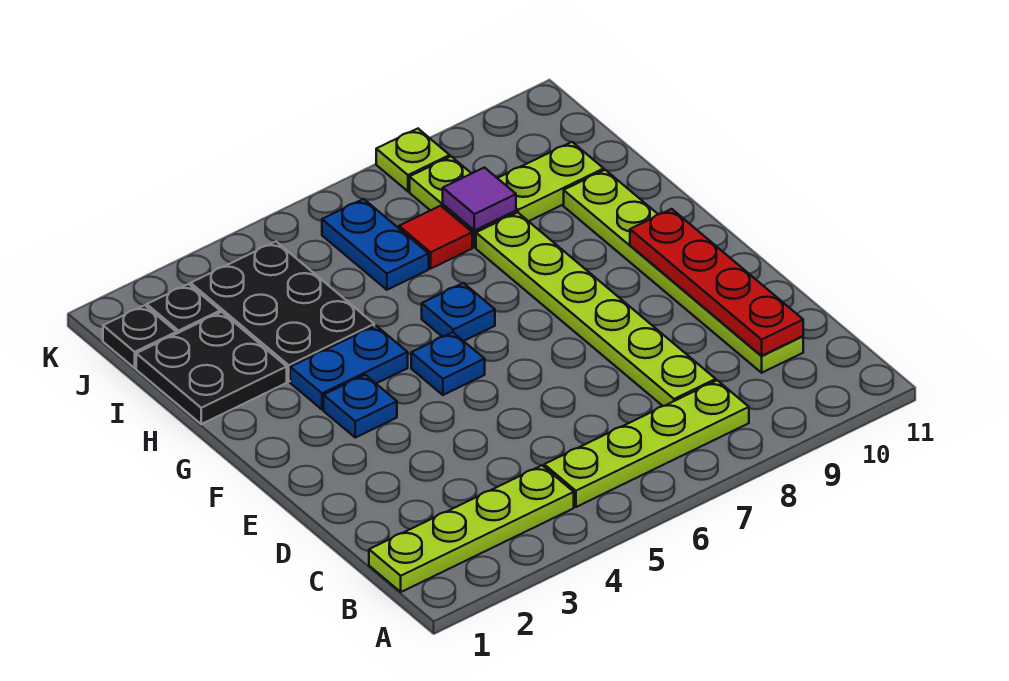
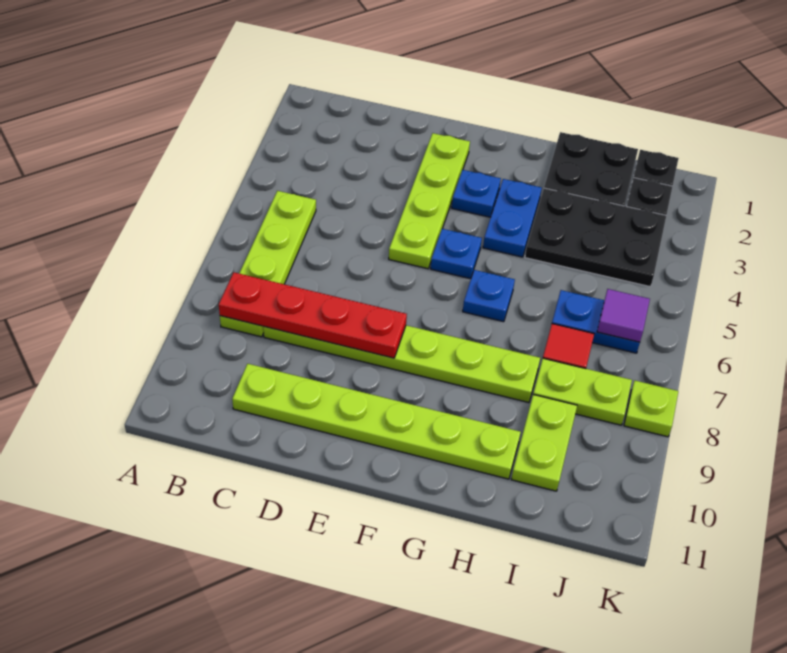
lime 1x4 plate [369,466,574,592] -> lime 1x4 plate moved to [389,133,470,269]
red 1x4 plate [630,209,803,356] -> red 1x4 plate moved to [219,272,407,358]
purple 1x1 tile [443,168,516,230] -> purple 1x1 tile moved to [597,289,650,342]

